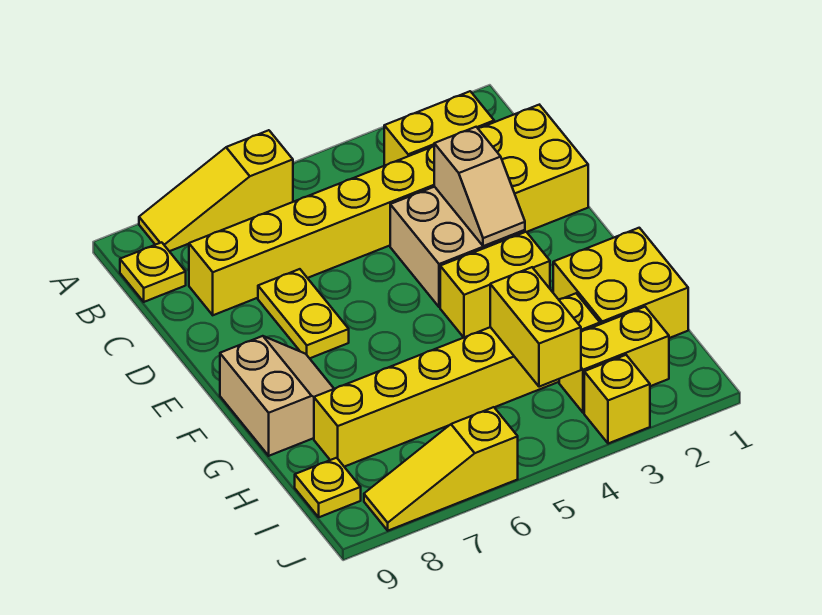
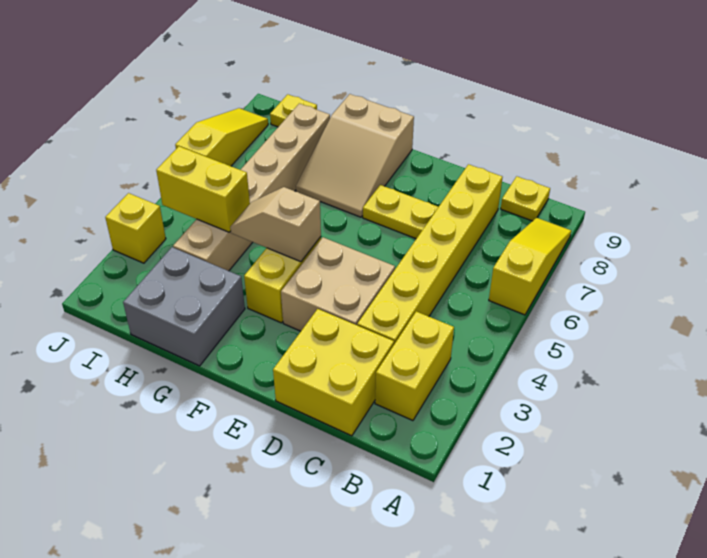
tan 1x2 slope [434,127,525,246] -> tan 1x2 slope moved to [230,187,321,262]
tan 2x2 slope [220,336,334,456] -> tan 2x3 slope [296,94,414,217]
yellow 2x2 brick [553,228,688,338] -> grey 2x2 brick [123,247,245,366]
yellow 1x6 brick [314,293,600,467] -> tan 1x6 brick [173,104,330,271]
yellow 1x2 brick [559,307,669,413] -> none

